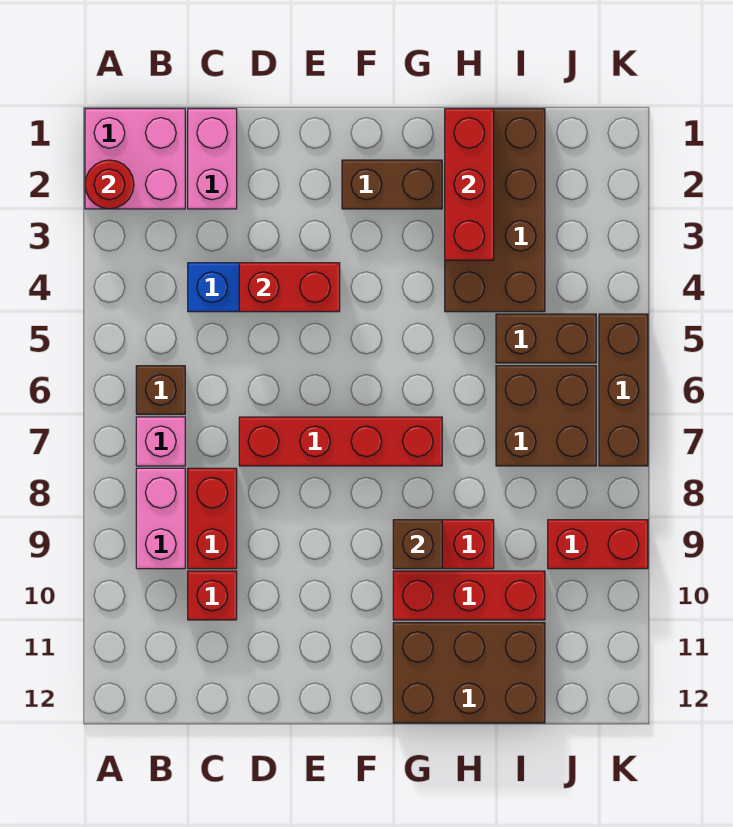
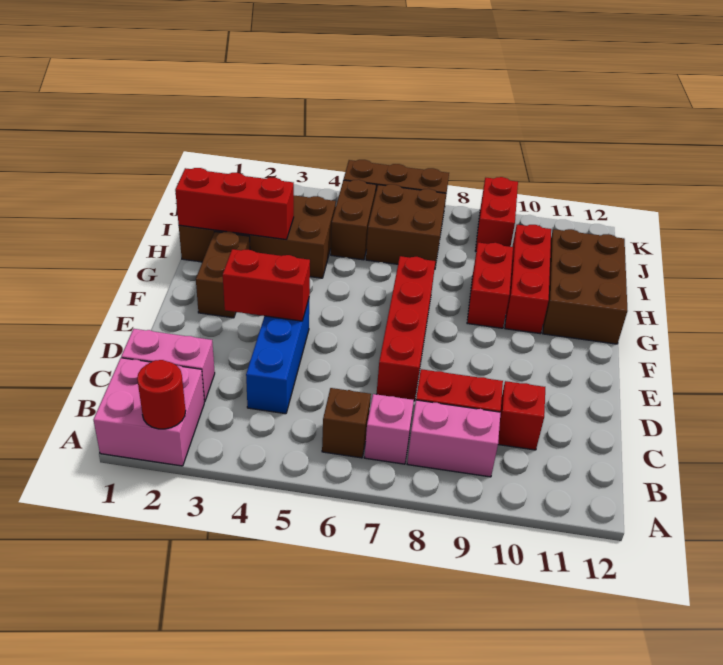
red 1x2 brick [239,263,340,312] -> red 1x2 brick turned to [223,249,310,321]
brown 1x1 brick [393,520,442,569] -> none

